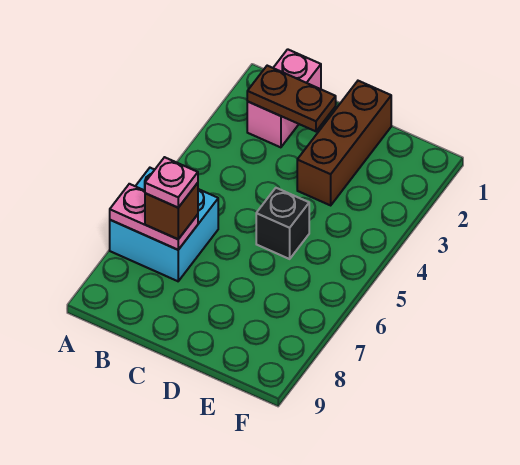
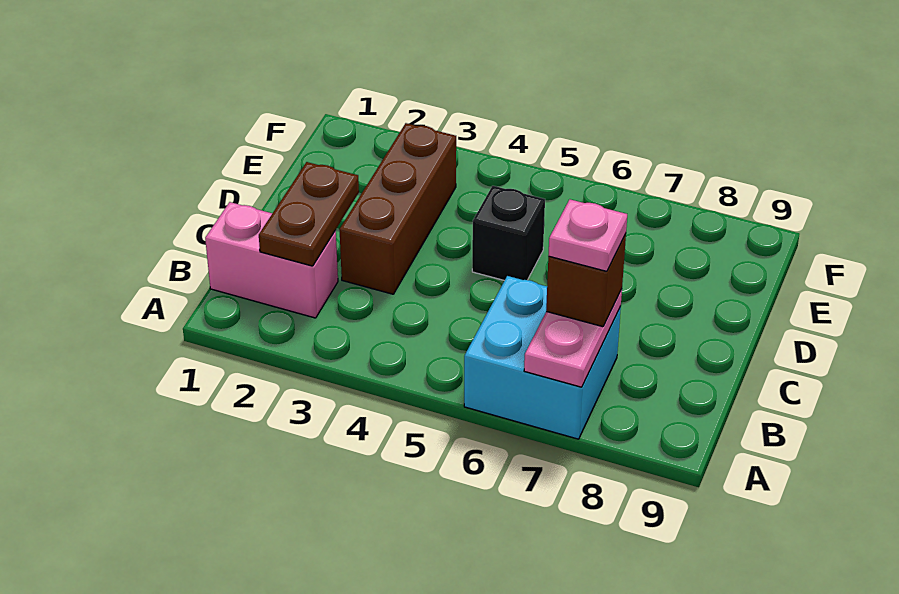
brown 1x3 brick [297,81,391,205] -> brown 1x3 brick turned to [339,123,456,294]

